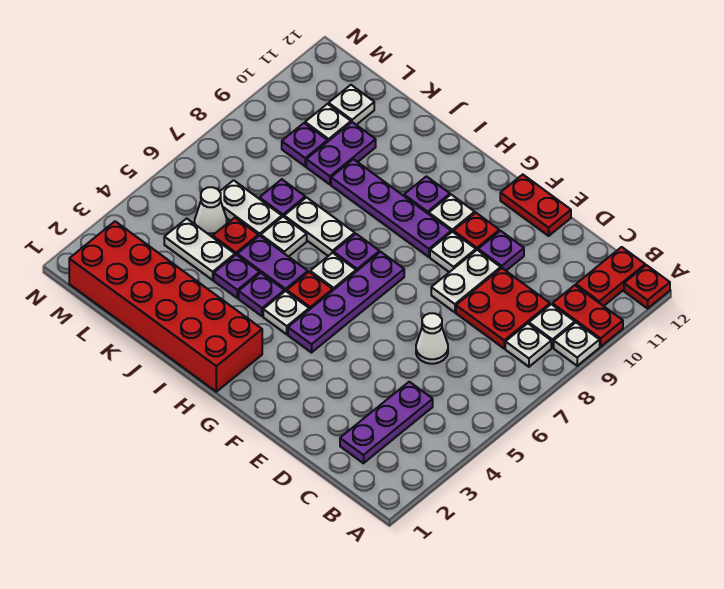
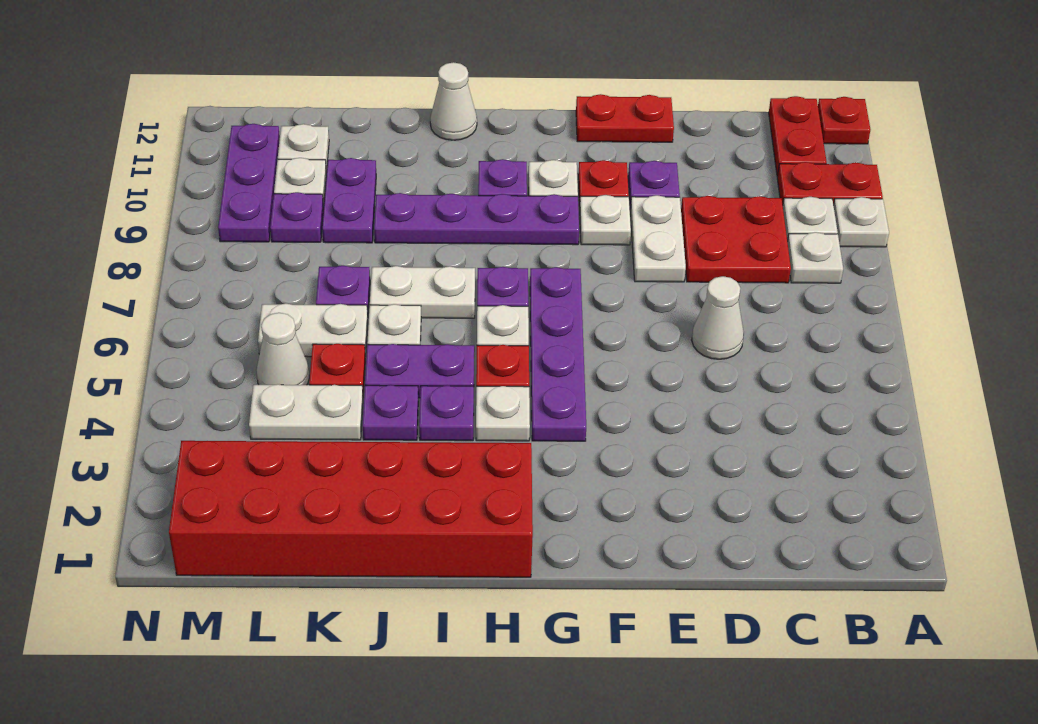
purple 1x3 plate [340,382,433,463] -> purple 1x3 plate moved to [218,124,280,242]
none -> white 1x1 cone [430,62,477,140]

